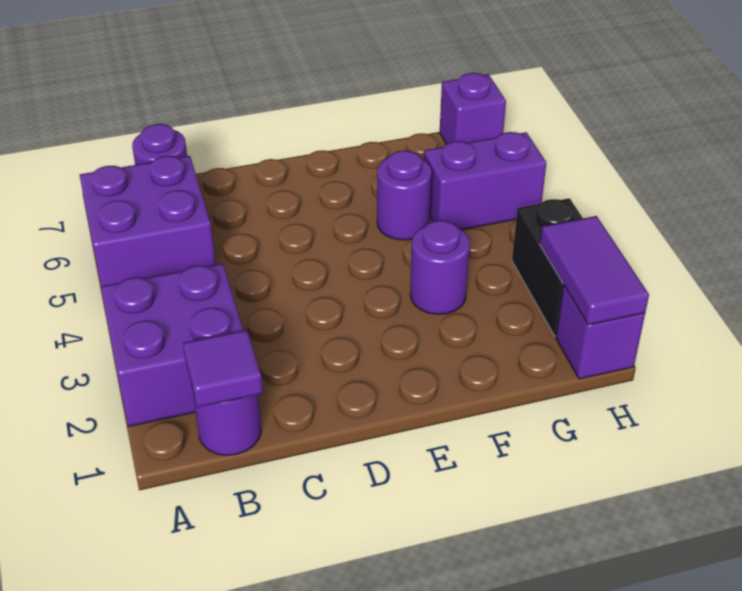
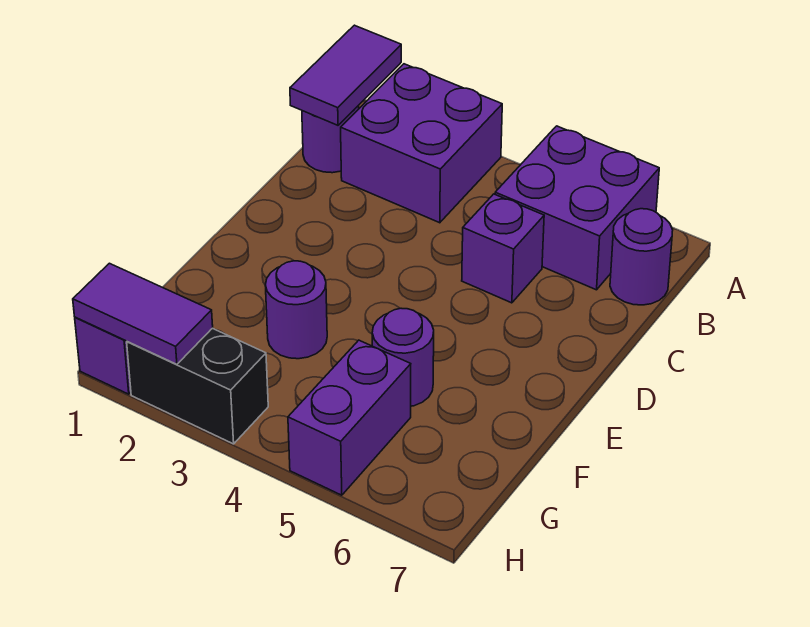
purple 1x1 tile [183,330,263,407] -> purple 1x2 tile [290,25,401,125]
purple 1x1 brick [440,73,506,144] -> purple 1x1 brick moved to [462,194,544,303]

